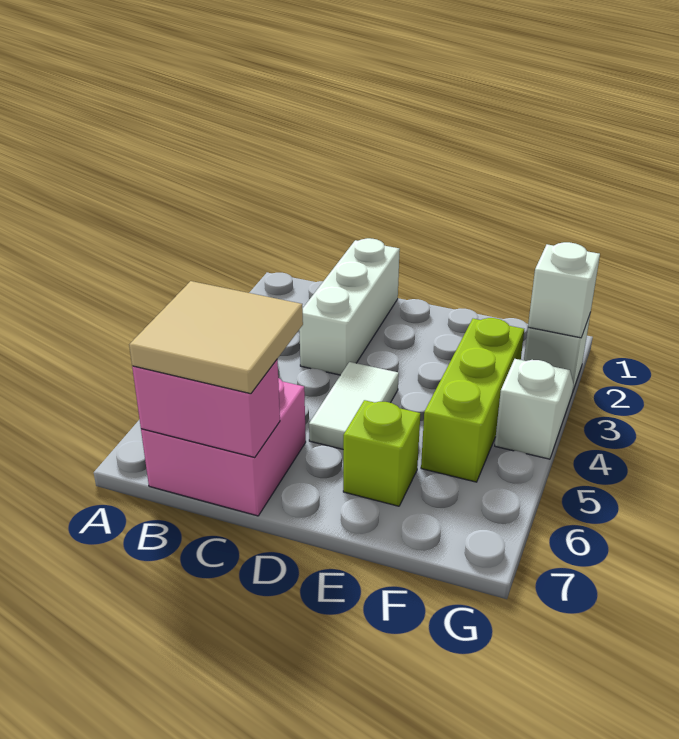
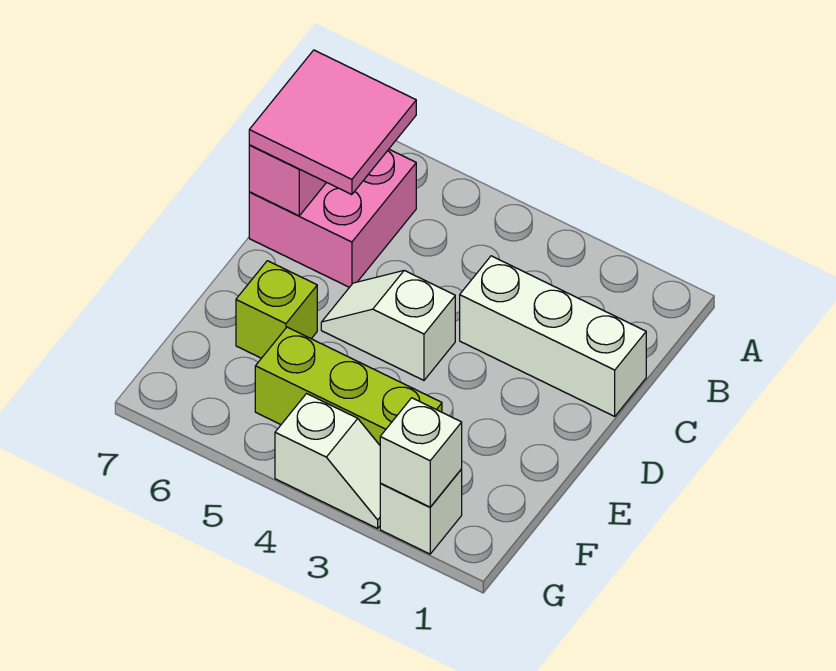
tan 2x2 tile [129,281,303,394] -> pink 2x2 tile [249,50,416,195]
white 1x2 tile [309,362,399,449] -> white 1x2 slope [321,270,455,380]

